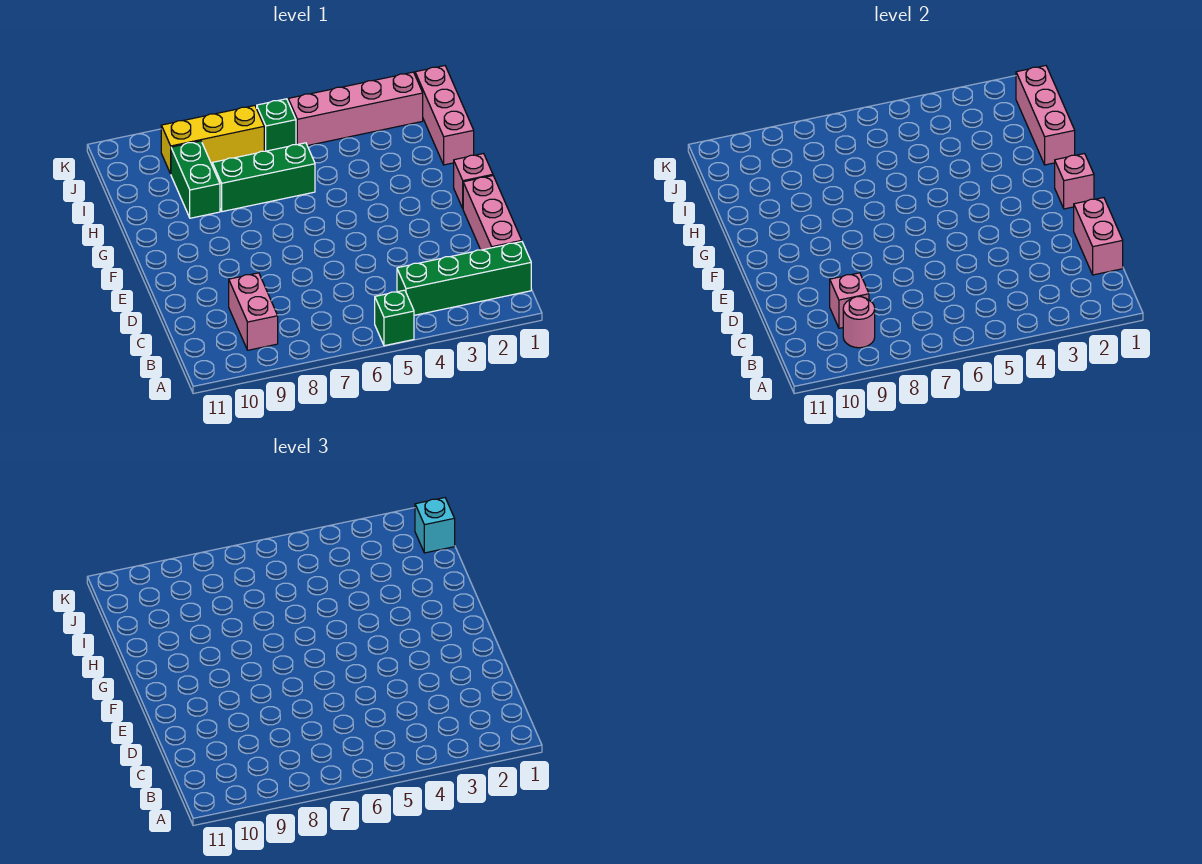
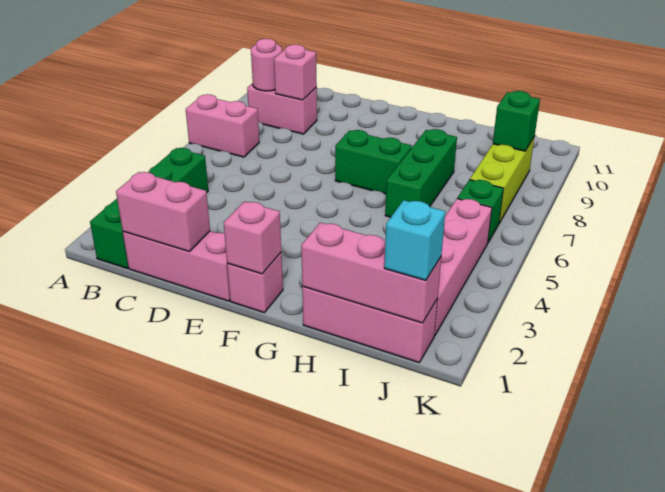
green 1x1 brick [375,290,414,346] -> green 1x1 brick moved to [493,91,540,151]
none -> pink 1x2 brick [186,94,259,157]
green 1x2 brick [171,141,220,218] -> green 1x2 brick moved to [335,130,412,194]
yellow 1x3 brick [161,106,264,174] -> lime 1x3 brick [470,136,535,223]

